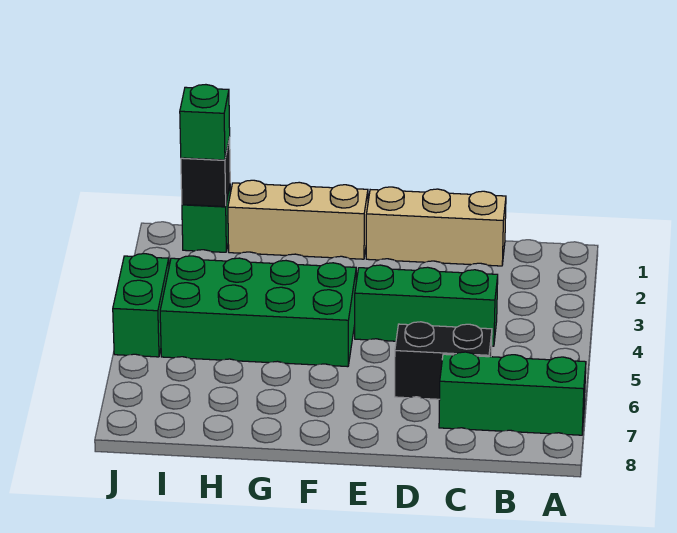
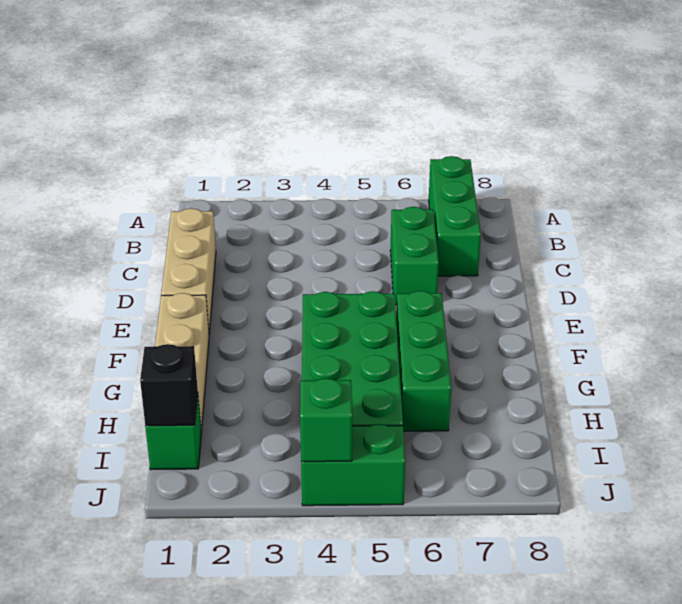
green 1x3 brick [355,265,498,346] -> green 1x3 brick moved to [396,291,451,431]
black 1x2 brick [395,322,492,399] -> green 1x2 brick [390,207,439,305]
green 1x1 brick [180,85,230,160] -> green 1x1 brick moved to [300,378,352,462]

